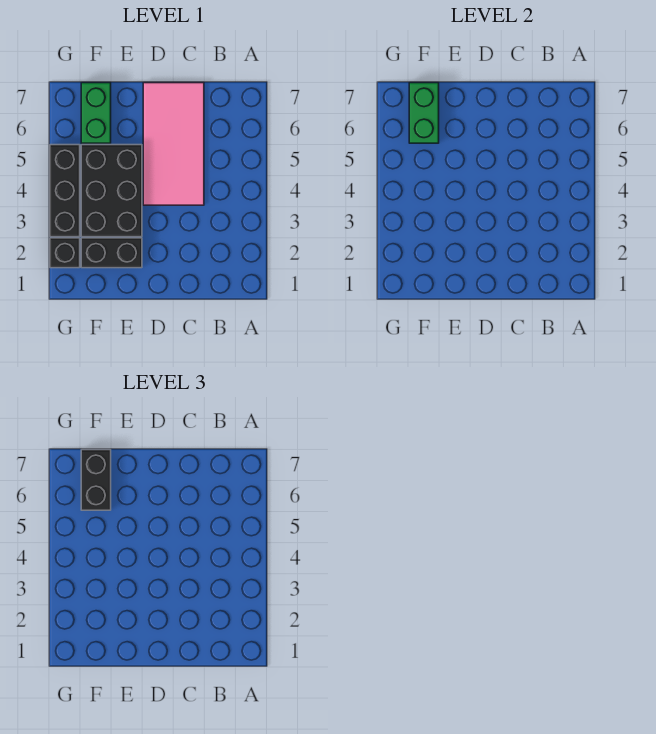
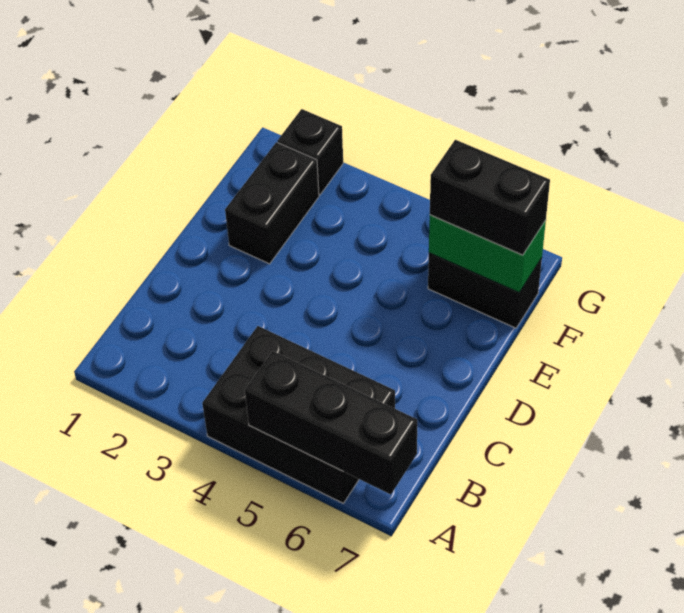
pink 2x4 tile [143,83,204,205] -> none
black 2x3 brick [81,145,142,237] -> black 2x3 brick moved to [202,326,395,503]
green 1x2 brick [81,83,111,143] -> black 1x2 brick [428,253,542,328]
black 1x3 brick [50,145,80,237] -> black 1x3 brick moved to [245,351,417,495]

